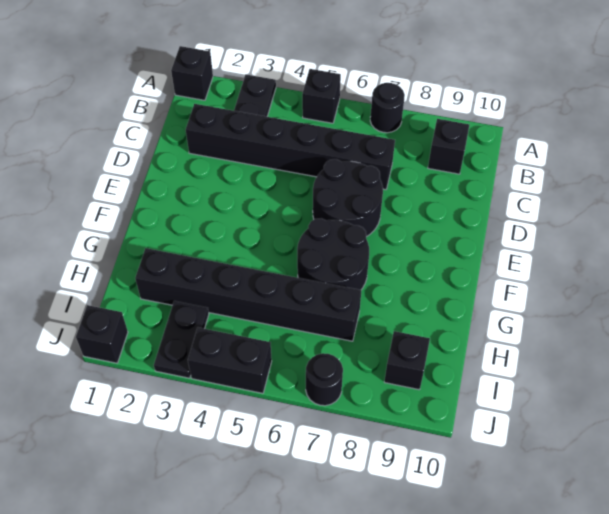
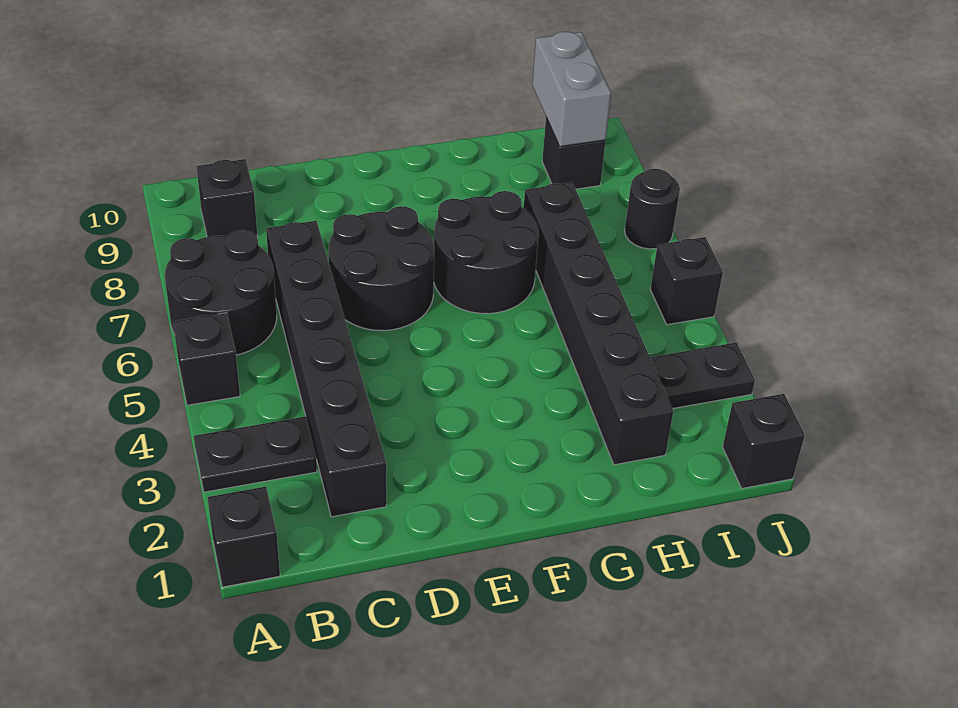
black 1x1 round brick [370,83,405,133] -> black 2x2 round brick [165,230,277,355]
none -> grey 1x2 brick [532,31,611,147]
black 1x2 brick [188,328,272,393] -> black 1x1 brick [650,237,723,325]

